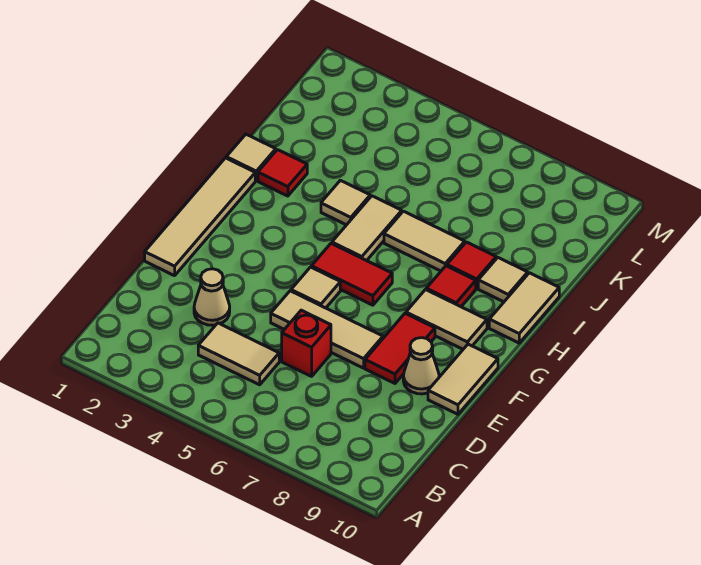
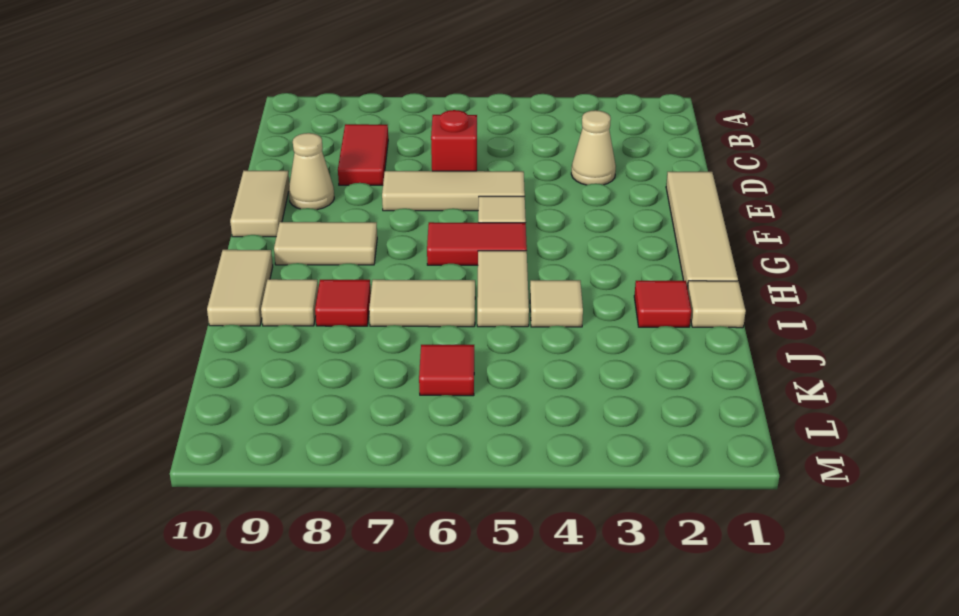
tan 1x2 tile [198,323,279,385] -> none
red 1x2 tile [365,313,435,383] -> red 1x2 tile moved to [338,124,388,185]
red 1x1 tile [426,266,476,307] -> red 1x1 tile moved to [419,345,474,396]

